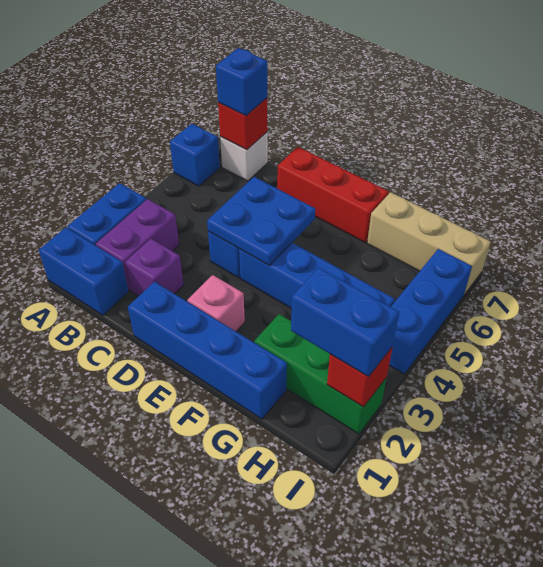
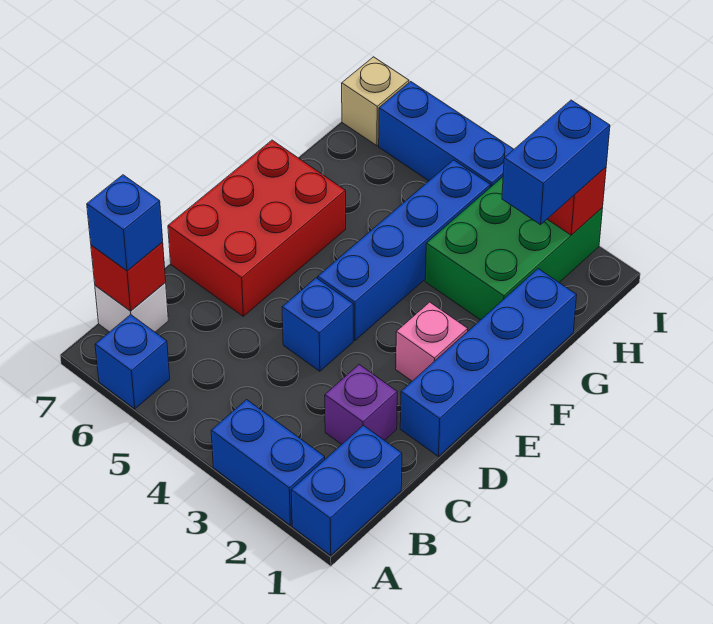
purple 1x2 brick [96,199,179,290] -> none
blue 2x2 plate [207,177,315,266] -> none
red 1x3 brick [277,147,389,243] -> red 2x3 brick [168,140,346,316]
green 1x3 brick [254,314,386,434] -> green 2x3 brick [425,177,603,320]
tan 1x3 brick [367,192,491,295] -> tan 1x1 brick [342,57,409,146]

